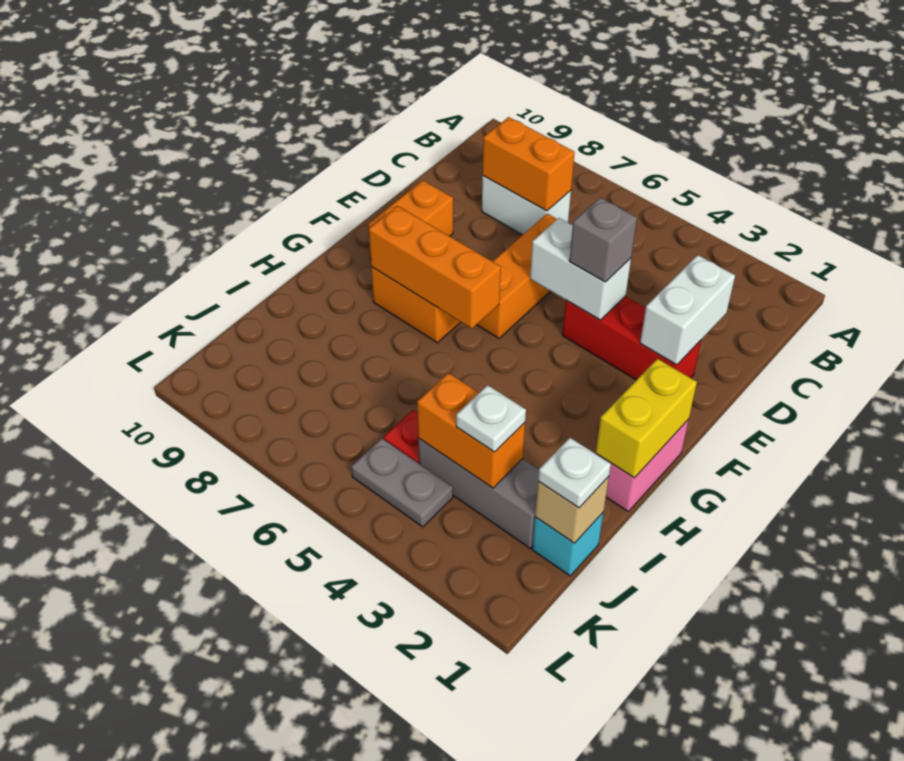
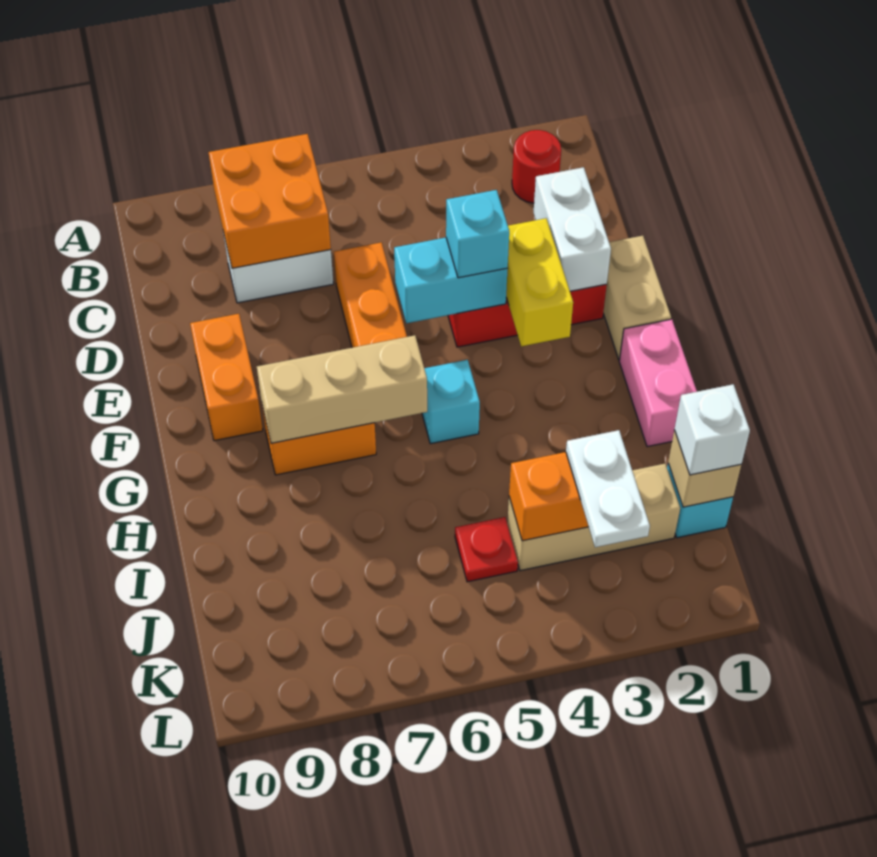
none -> red 1x1 round brick [512,130,561,203]
orange 1x2 brick [483,117,575,211] -> orange 2x2 brick [209,134,331,268]
none -> tan 1x2 brick [603,236,671,360]
white 1x2 brick [530,218,631,320] -> cyan 1x2 brick [394,238,508,323]
grey 1x1 brick [569,198,637,282] -> cyan 1x1 brick [446,190,509,278]
yellow 1x2 brick [596,359,697,478] -> yellow 1x2 brick moved to [506,218,573,346]
none -> cyan 1x1 brick [422,360,480,444]
orange 1x3 brick [369,206,501,328] -> tan 1x3 brick [257,335,427,443]
white 1x1 plate [538,438,611,508] -> white 1x1 brick [674,384,750,475]
grey 1x3 brick [418,438,539,548] -> tan 1x3 brick [507,464,680,571]
white 1x1 plate [456,385,526,452] -> white 1x2 plate [566,430,650,547]
grey 1x2 plate [351,438,453,527] -> none

